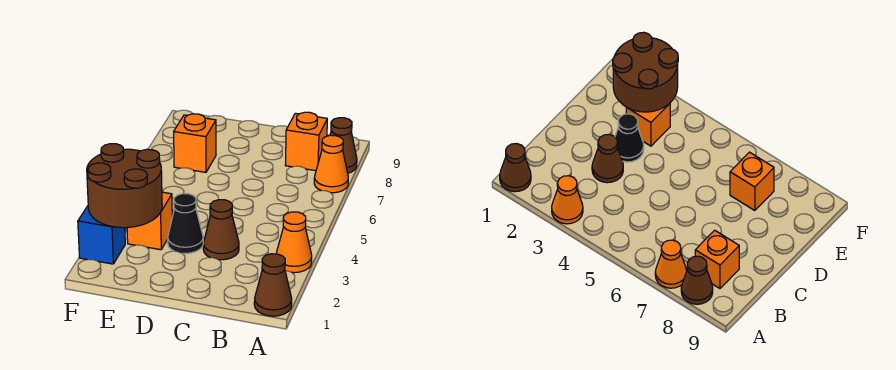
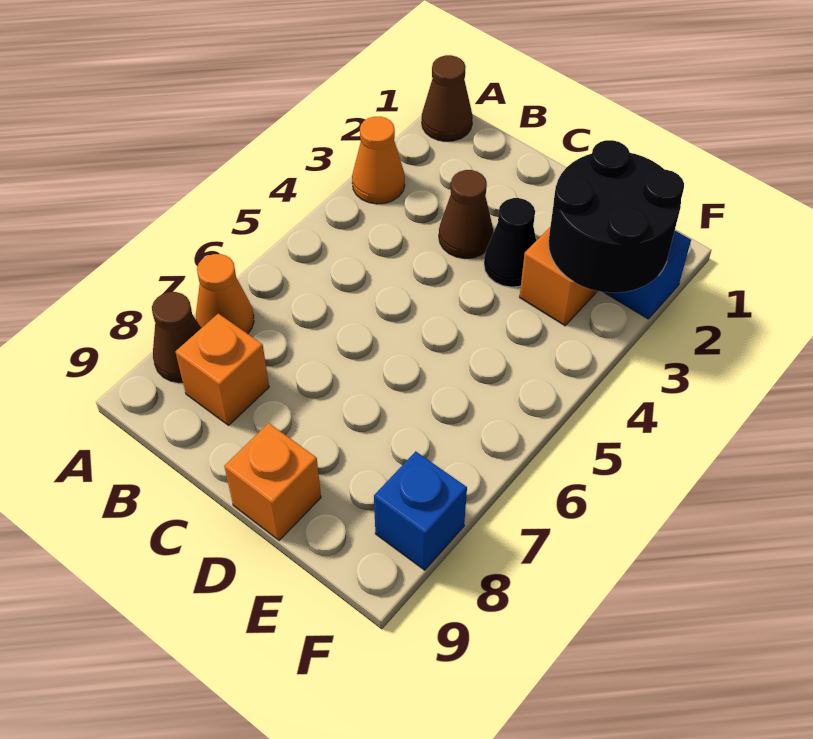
brown 2x2 round brick [87,144,162,228] -> black 2x2 round brick [548,140,684,293]
orange 1x1 brick [174,114,216,172] -> orange 1x1 brick moved to [224,423,321,540]
none -> blue 1x1 brick [374,451,467,570]

